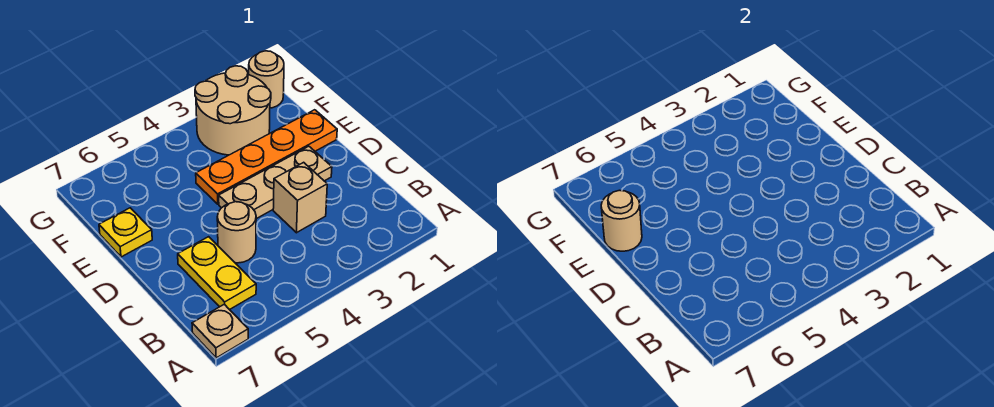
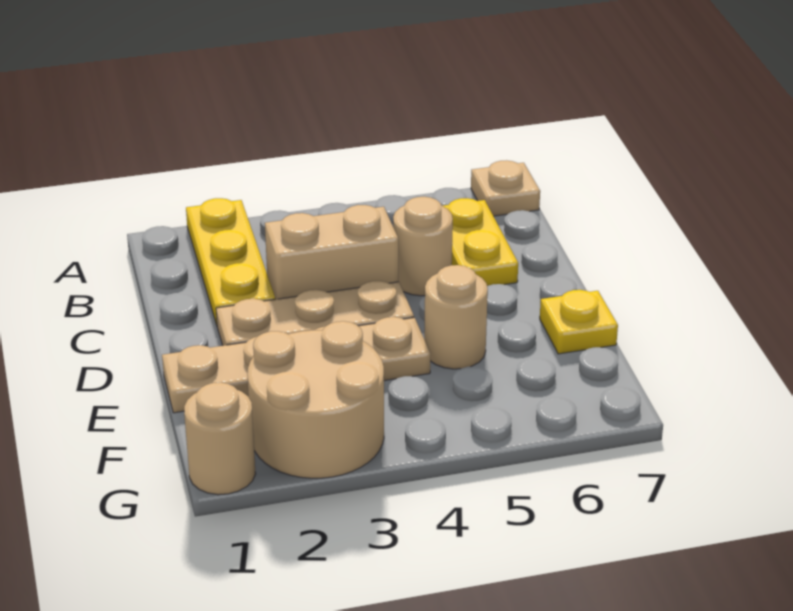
none -> yellow 1x3 plate [186,198,275,325]
tan 1x1 brick [273,162,327,233] -> tan 1x2 brick [265,205,398,299]
orange 1x4 plate [196,110,337,204] -> tan 1x4 plate [162,317,430,413]
tan 1x1 round brick [601,190,642,251] -> tan 1x1 round brick moved to [424,265,488,369]

